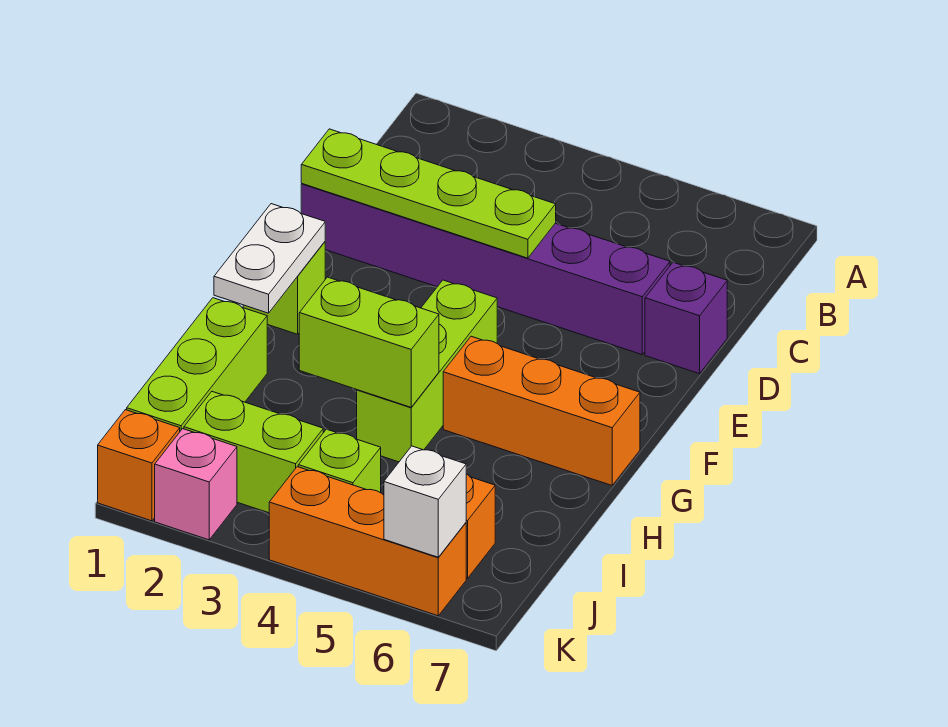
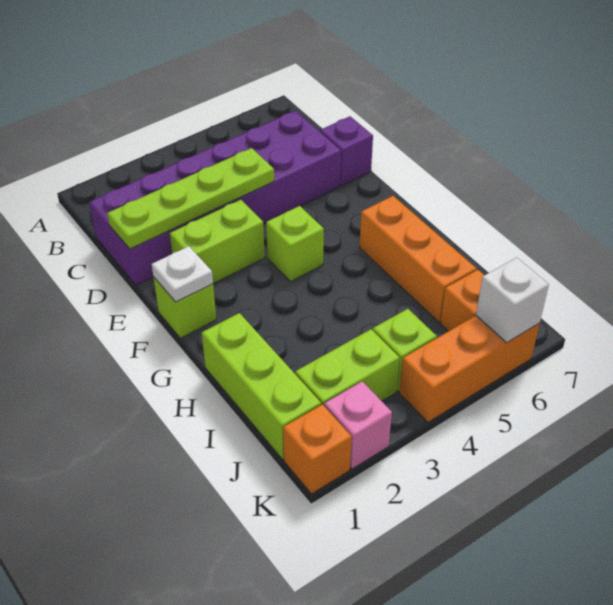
purple 1x6 brick [301,184,670,355] -> purple 2x6 brick [89,111,341,285]
white 1x2 plate [214,204,325,313] -> white 1x1 plate [152,246,213,302]
lime 1x3 brick [357,280,497,462] -> lime 1x1 brick [266,206,324,282]
orange 1x3 brick [443,336,640,485] -> orange 1x3 brick turned to [359,196,476,322]
lime 1x2 brick [299,277,439,407] -> lime 1x2 brick moved to [169,199,265,284]

